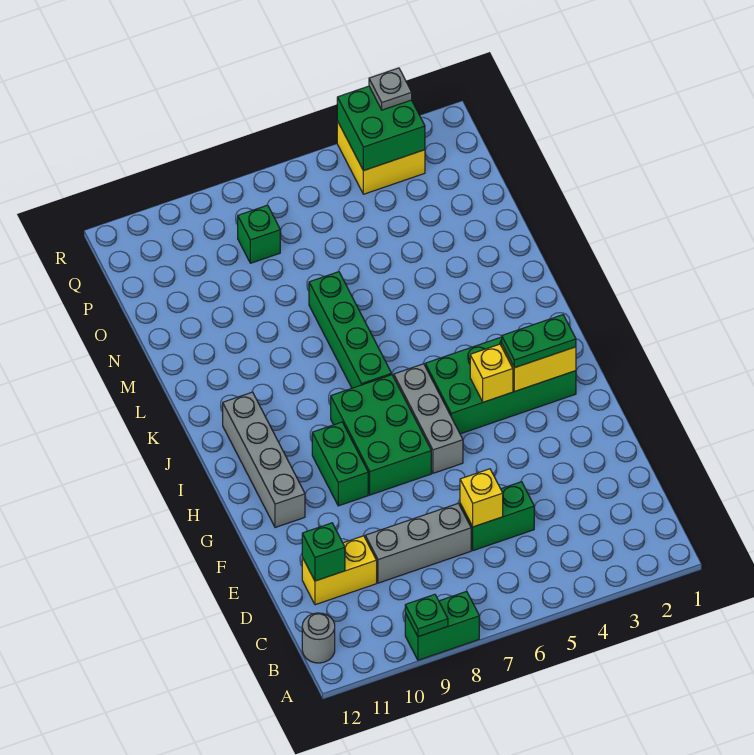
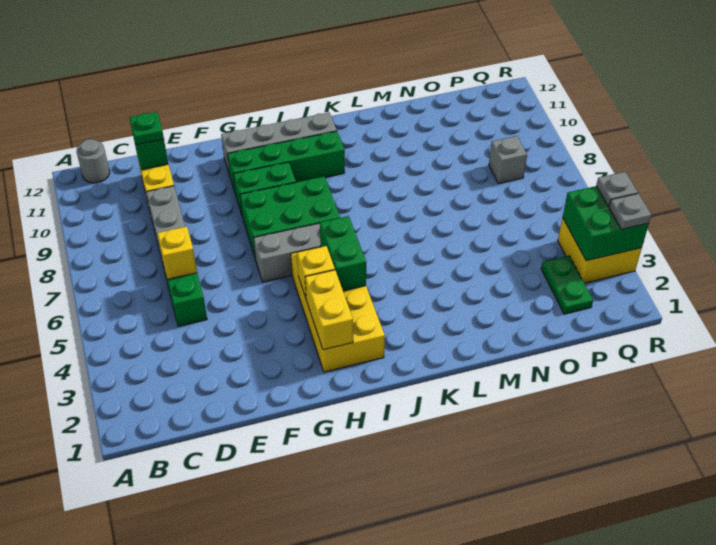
green 1x2 brick [405,591,479,660] -> green 1x2 brick moved to [320,216,366,291]
green 1x1 plate [405,594,448,637] -> green 1x1 plate moved to [129,112,164,145]
green 2x4 brick [425,337,576,434] -> yellow 2x4 brick [291,247,385,372]
green 1x2 plate [502,315,576,368] -> green 1x2 plate moved to [541,256,593,314]
green 1x4 brick [309,272,392,388] -> green 1x4 brick moved to [227,131,345,194]
green 1x1 brick [238,205,280,263] -> grey 1x1 brick [489,136,527,184]
none -> grey 1x1 plate [596,172,638,207]

